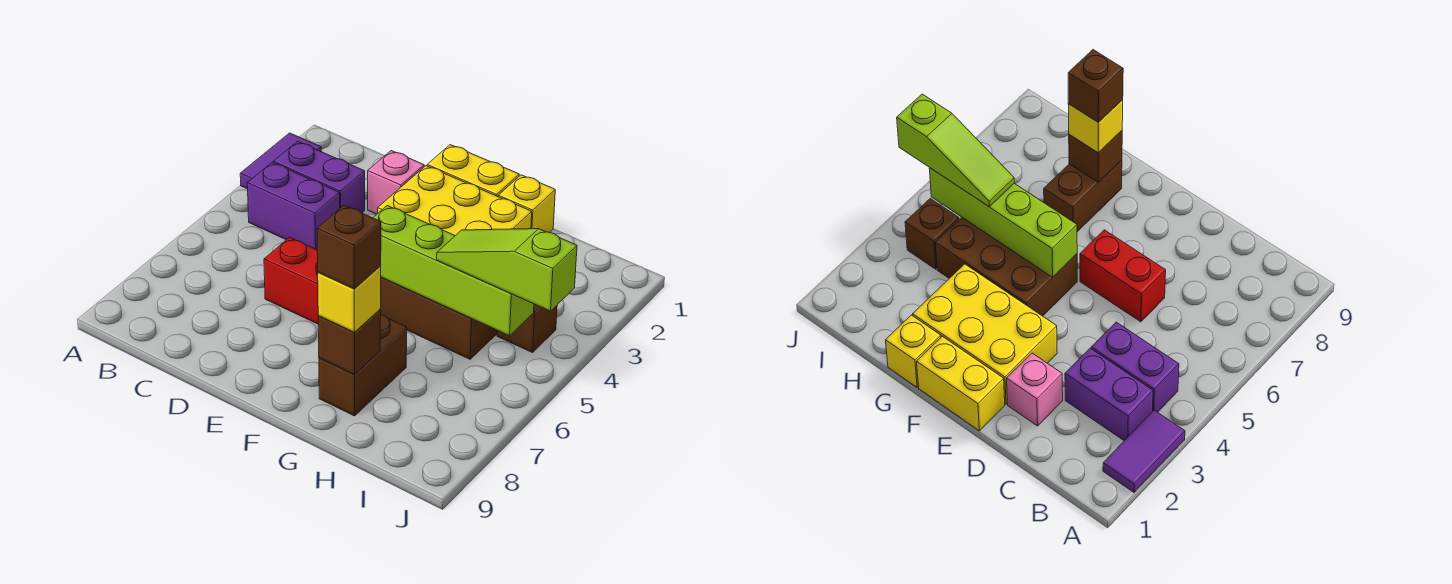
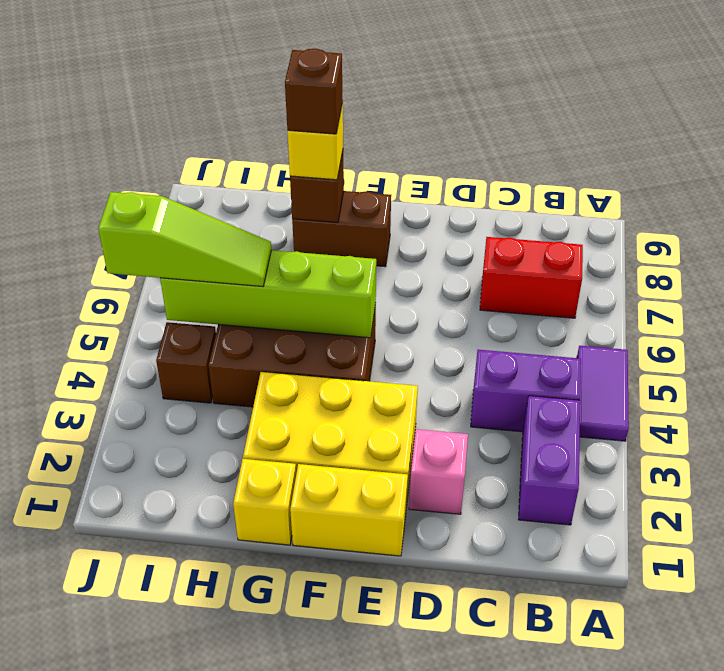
purple 1x2 tile [240,133,321,189] -> purple 1x2 tile moved to [577,346,629,441]
purple 1x2 brick [273,141,365,213] -> purple 1x2 brick turned to [518,396,580,525]
red 1x2 brick [264,237,318,324] -> red 1x2 brick moved to [480,237,583,318]
brown 1x2 brick [319,315,407,416] -> brown 1x2 brick turned to [292,191,391,267]

